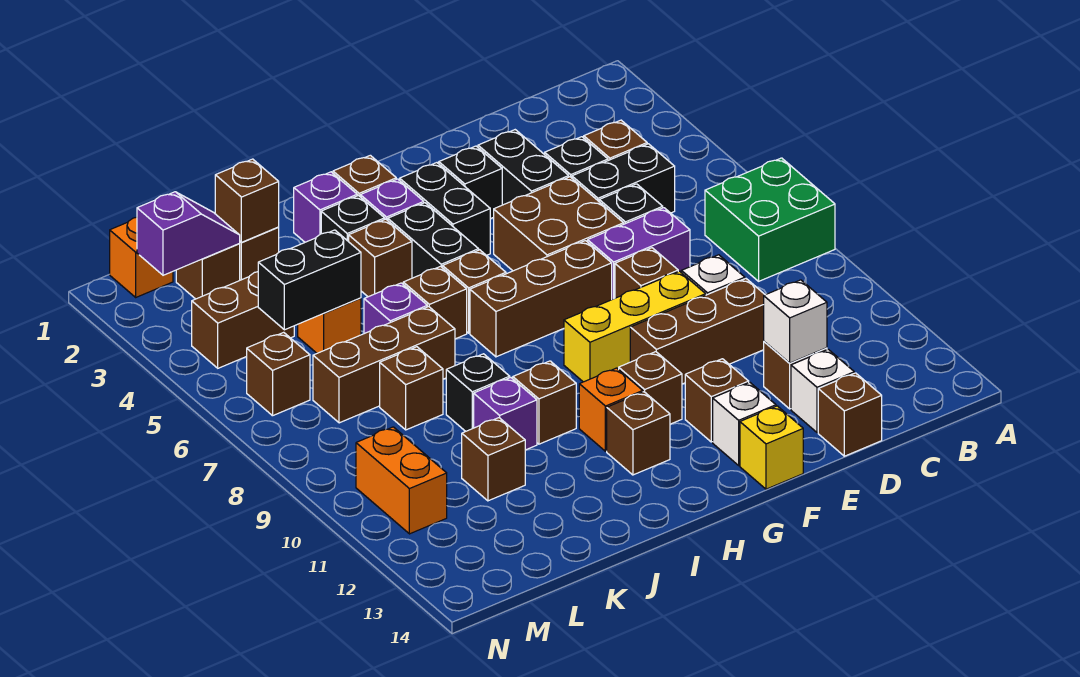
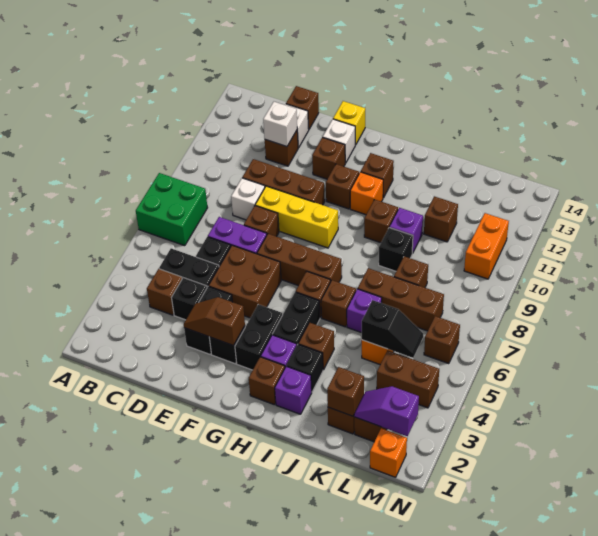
none -> brown 1x2 slope [184,297,245,346]
black 1x2 brick [258,230,361,330] -> black 1x2 slope [362,300,423,358]

